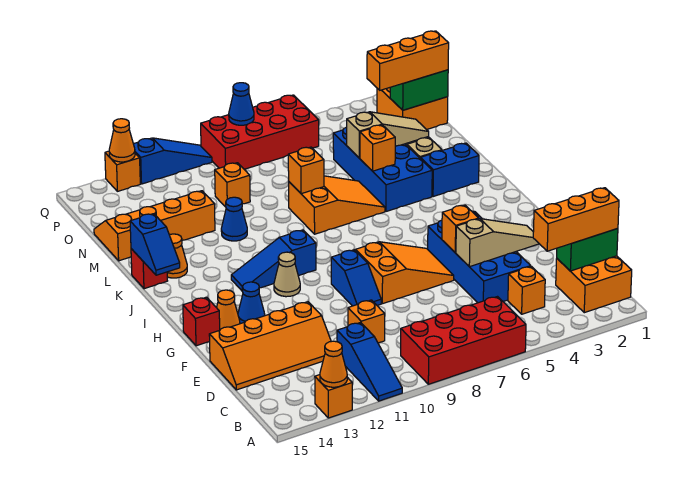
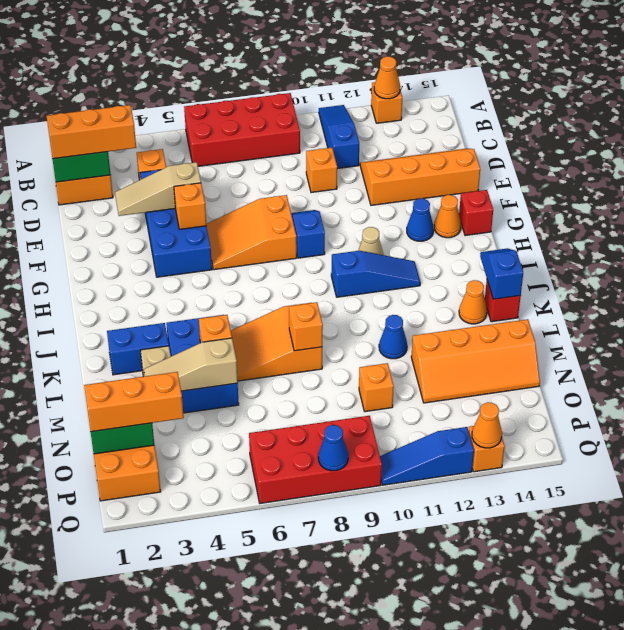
blue 2x4 brick [333,127,432,211] -> blue 2x3 brick [166,315,239,413]

